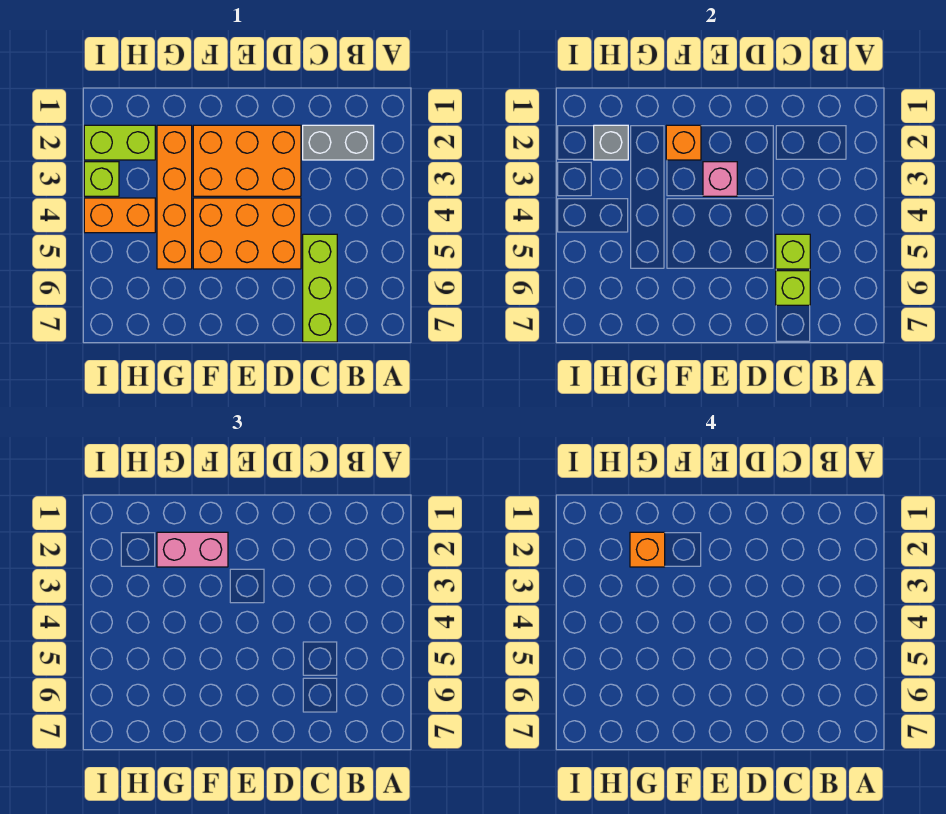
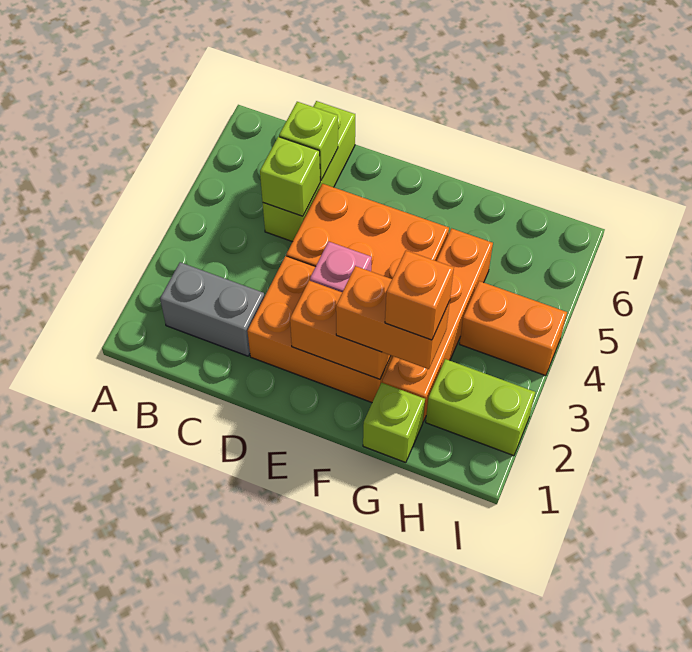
orange 1x1 brick [666,125,701,160] -> orange 1x2 brick [290,281,391,379]
pink 1x2 brick [157,532,228,567] -> orange 1x2 brick [336,266,450,369]
grey 1x1 brick [594,125,628,160] -> none
lime 1x1 brick [84,162,119,196] -> lime 1x1 brick moved to [363,383,425,463]

